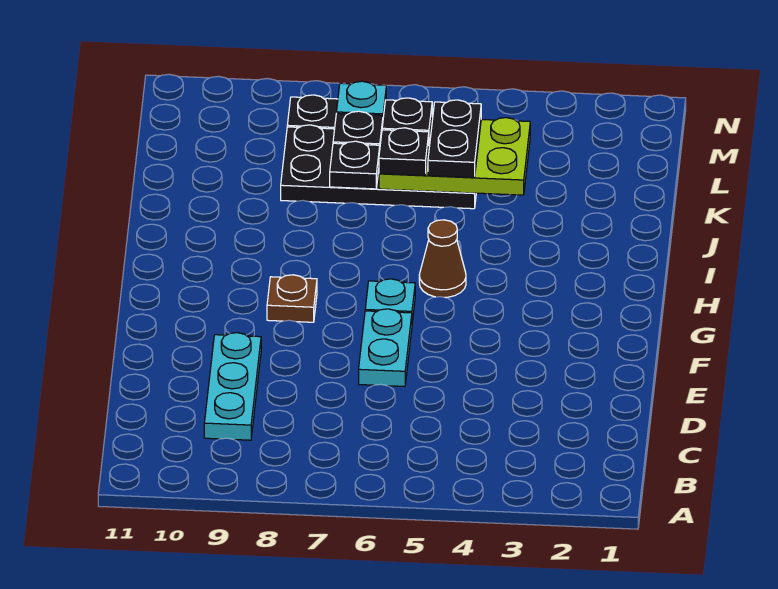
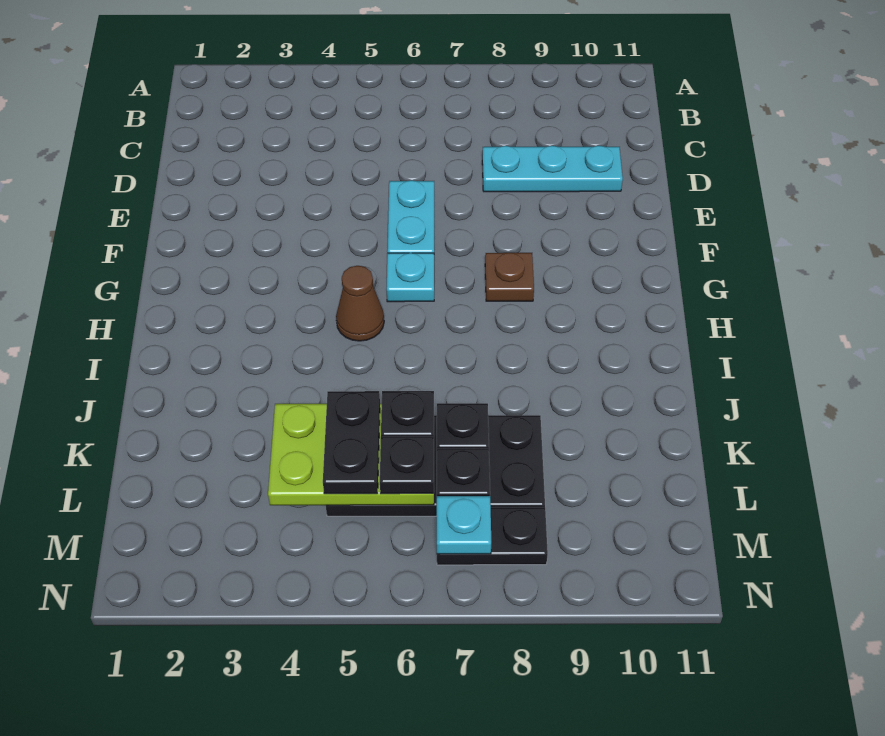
cyan 1x3 plate [204,333,261,440] -> cyan 1x3 plate turned to [482,146,623,192]

